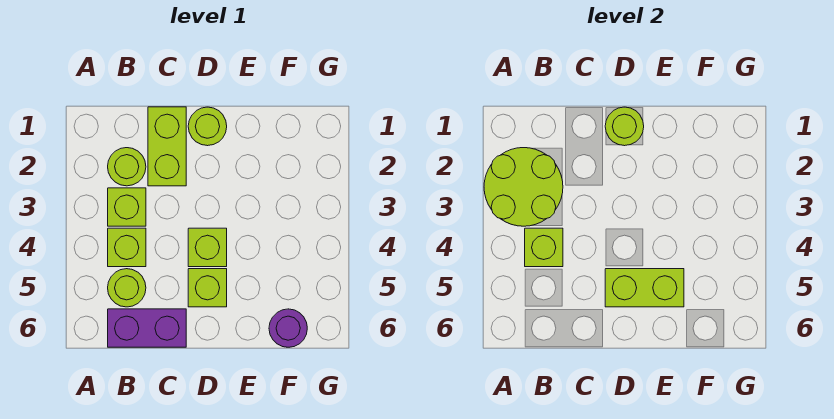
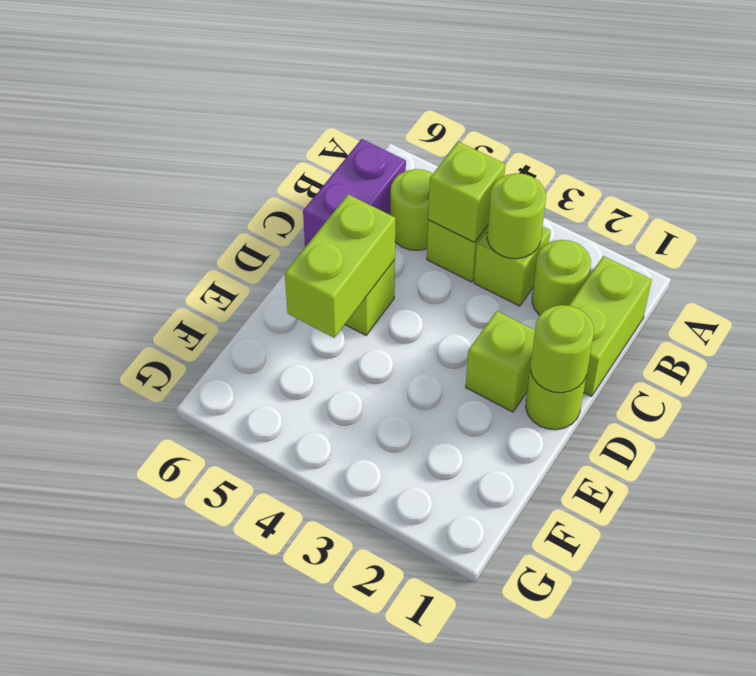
lime 2x2 round brick [484,148,563,226] -> lime 1x1 round brick [487,173,546,259]
lime 1x2 brick [148,107,186,186] -> lime 1x2 brick turned to [569,256,652,396]
lime 1x1 brick [188,228,227,267] -> lime 1x1 brick moved to [466,311,535,412]
purple 1x1 round brick [269,309,307,347] -> none

